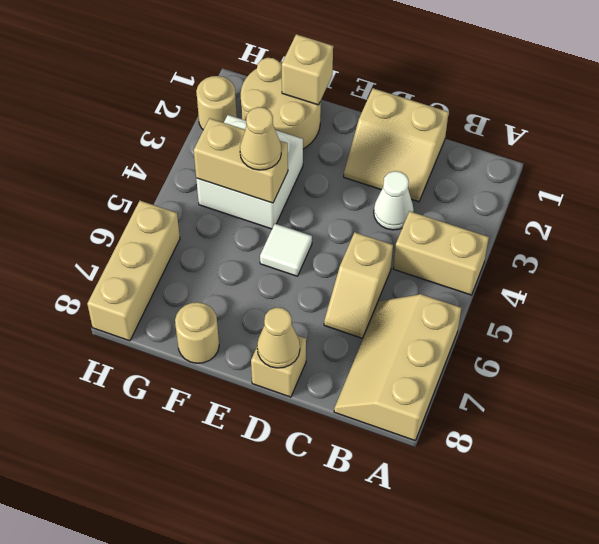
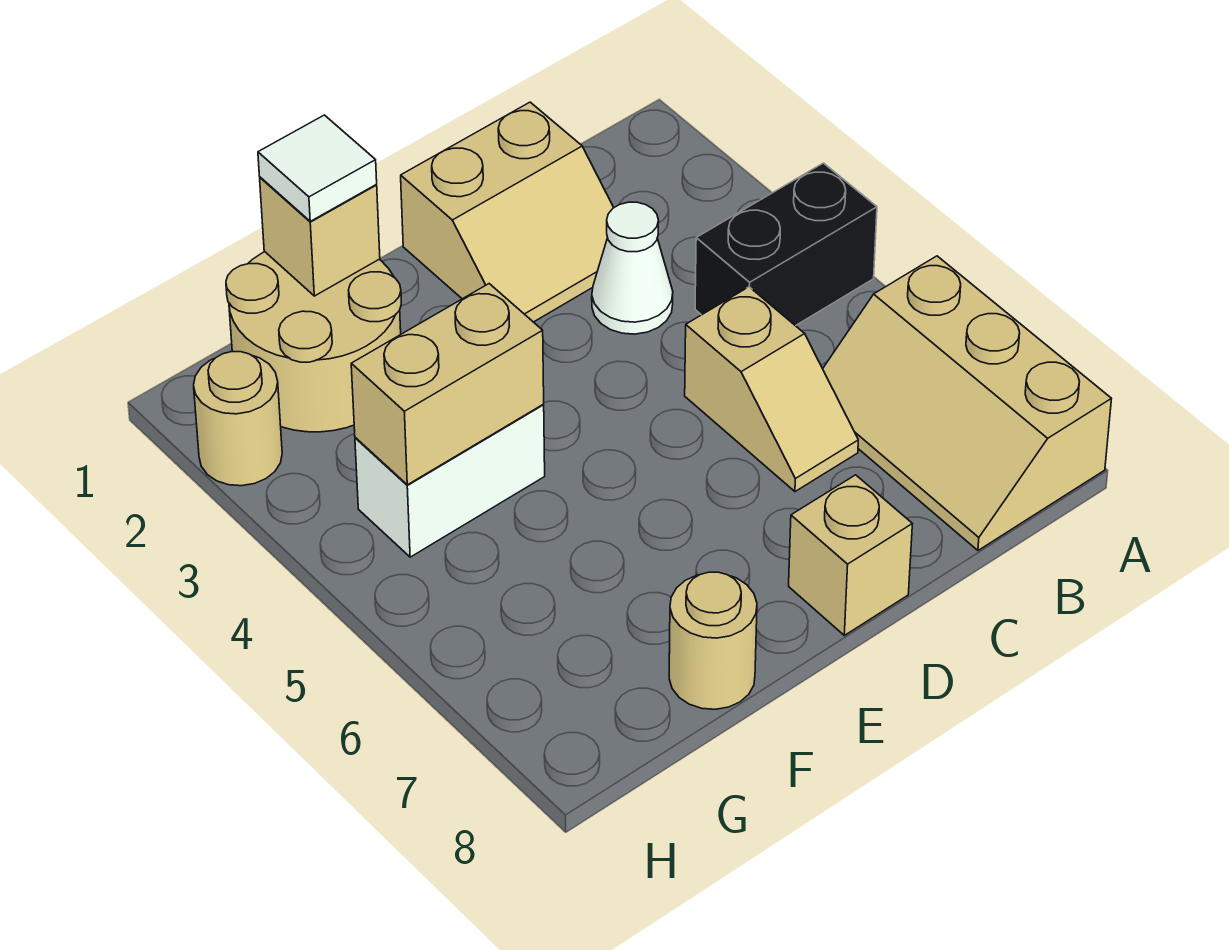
tan 1x2 brick [393,211,489,295] -> black 1x2 brick [695,163,877,326]
tan 1x1 cone [257,308,300,368] -> none
white 1x1 tile [260,224,312,276] -> white 1x1 tile moved to [258,115,377,221]
white 2x2 brick [196,115,303,229] -> white 1x2 brick [355,405,545,557]
tan 1x1 cone [240,107,281,170] -> none
tan 1x3 brick [87,201,180,341] -> none

